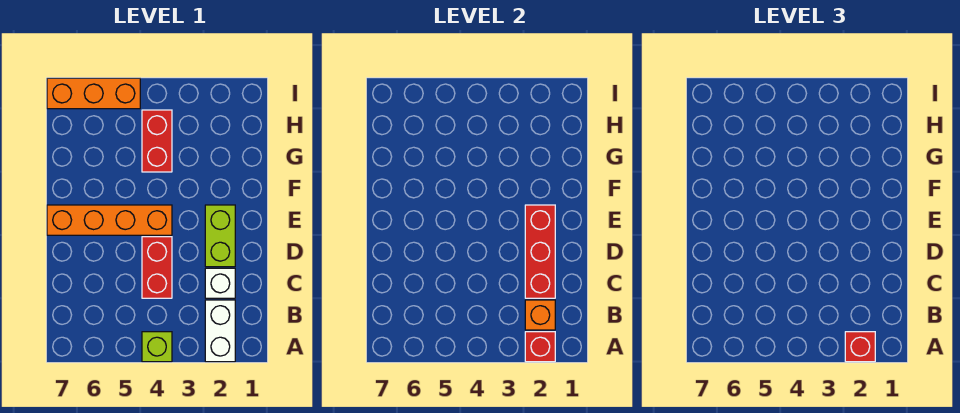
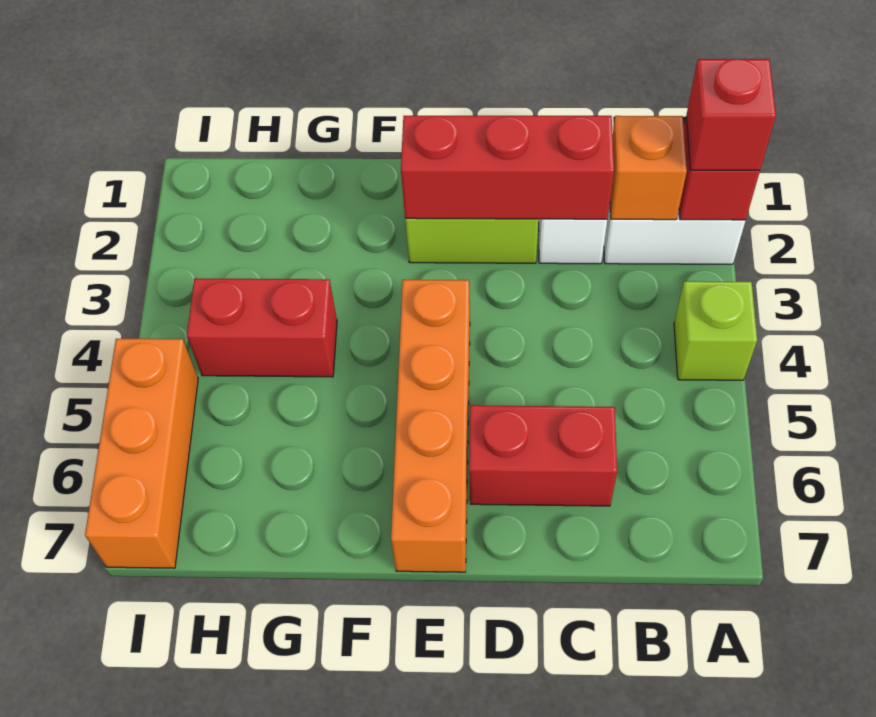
red 1x2 brick [142,237,172,298] -> red 1x2 brick moved to [469,405,617,506]

